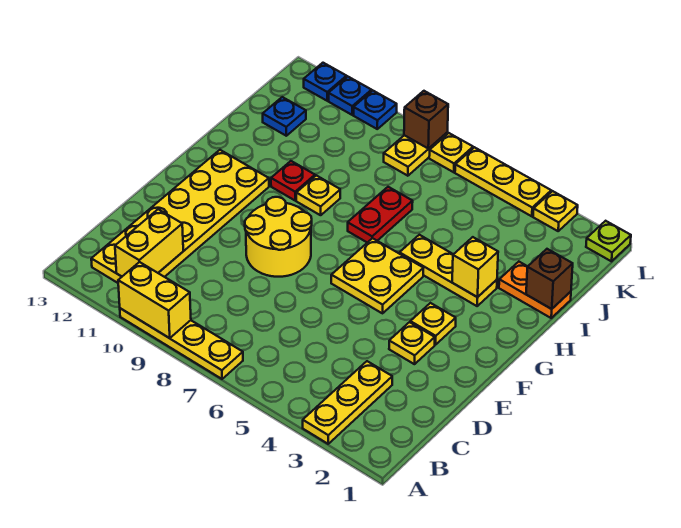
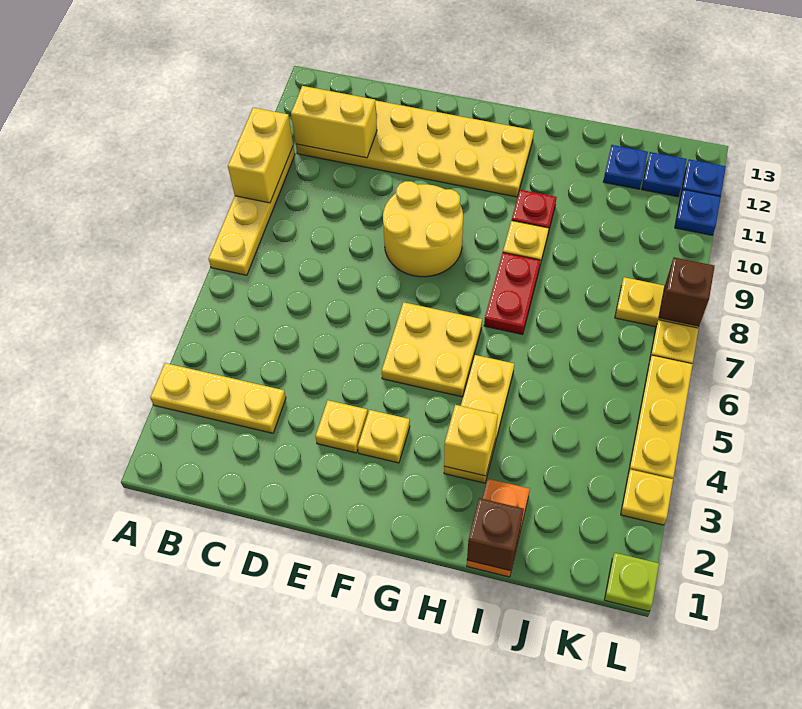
red 1x2 plate [348,187,413,243] -> red 1x2 plate turned to [484,253,541,335]
blue 1x1 plate [353,91,397,129] -> blue 1x1 plate moved to [642,152,687,197]

